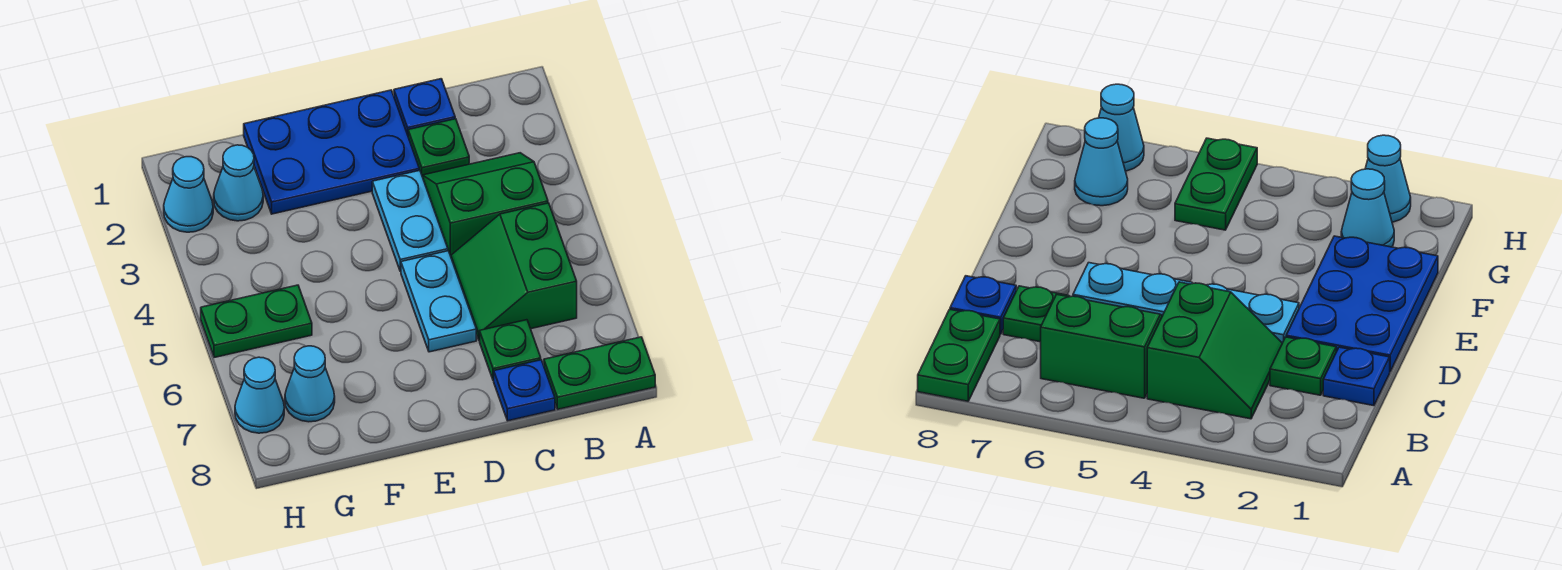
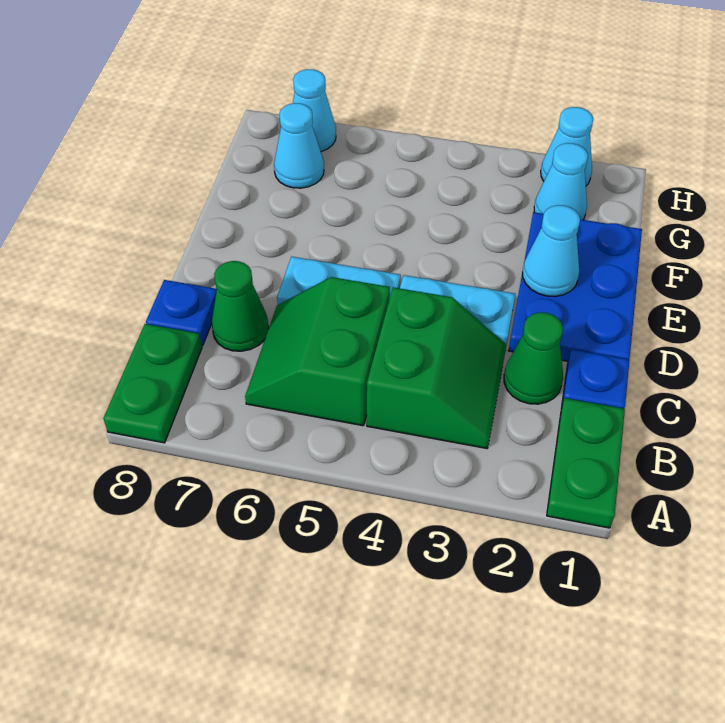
green 2x2 slope [451,203,577,340] -> green 2x2 slope turned to [245,277,390,426]
green 1x1 plate [408,119,469,175] -> green 1x1 cone [504,312,563,404]
green 1x1 plate [480,320,541,381] -> green 1x1 cone [212,261,269,351]
none -> cyan 1x1 cone [523,205,580,296]
green 1x2 plate [201,285,312,358] -> green 1x2 plate moved to [547,398,625,528]

